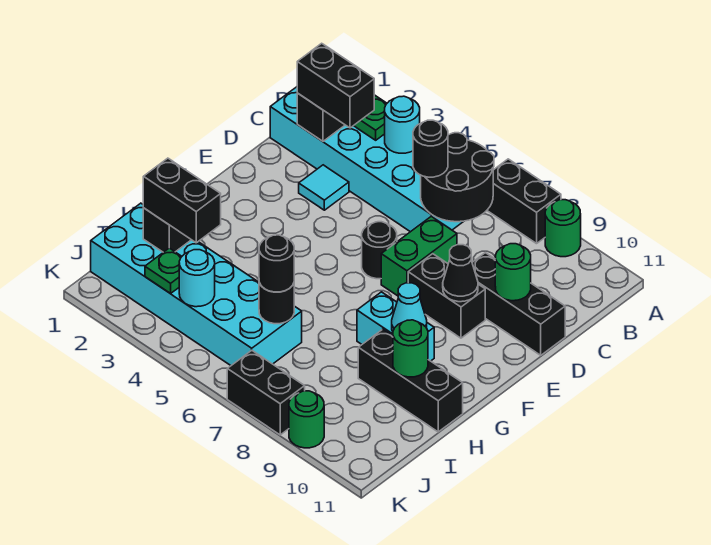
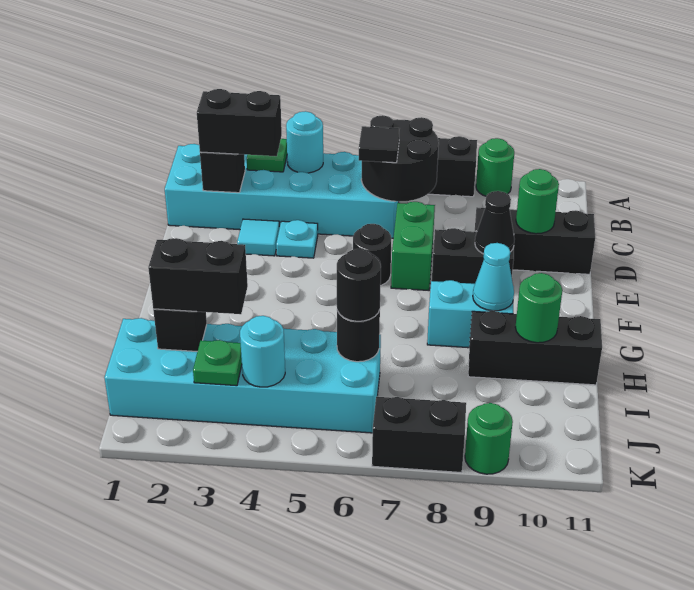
black 1x1 round brick [413,120,448,177] -> black 1x1 tile [359,126,399,163]
none -> cyan 1x1 plate [276,220,318,258]

